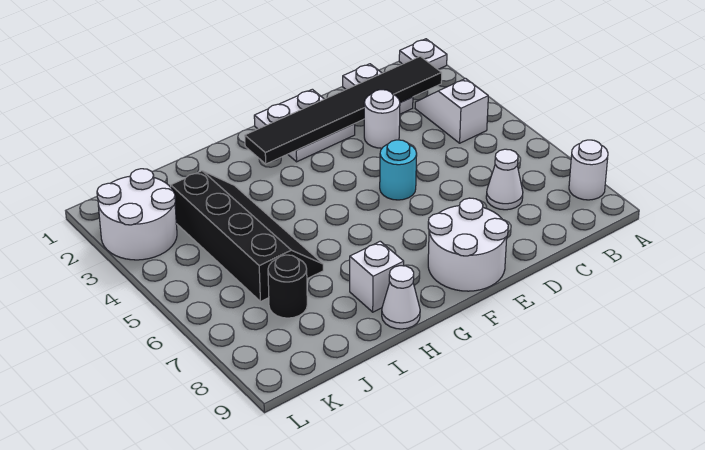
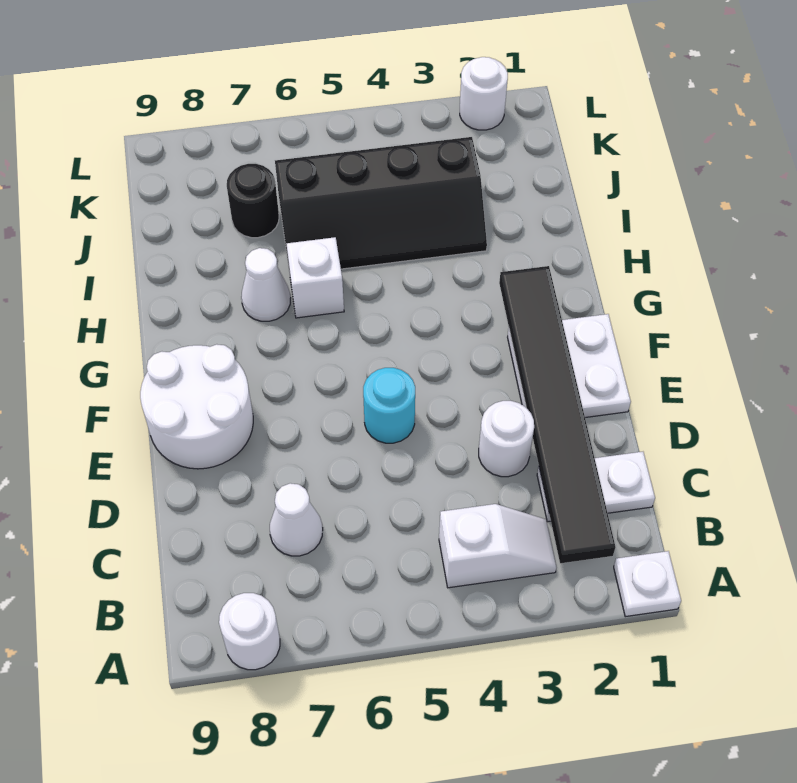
white 1x1 brick [350,241,404,312] -> white 1x1 brick moved to [287,237,344,318]
white 1x1 cone [382,266,420,329] -> white 1x1 cone moved to [241,248,290,321]
white 2x2 round brick [97,169,177,260] -> white 1x1 round brick [460,57,508,130]

